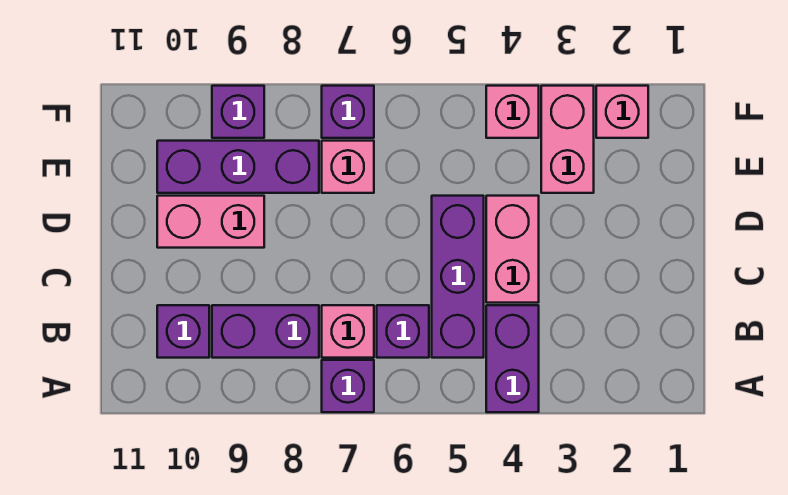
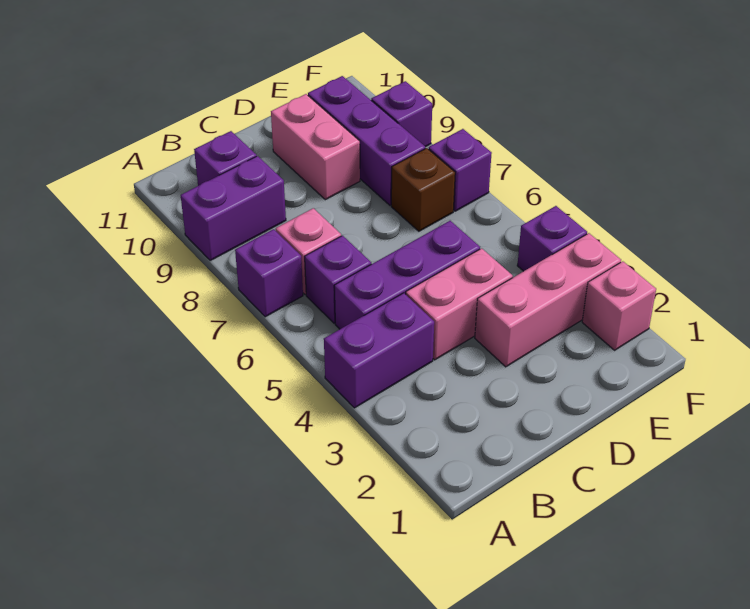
purple 1x2 brick [212,305,319,358] -> purple 1x2 brick turned to [181,156,286,260]
pink 1x2 brick [541,86,594,193] -> pink 1x3 brick [475,233,621,367]
pink 1x1 brick [322,141,374,193] -> brown 1x1 brick [391,148,455,231]
pink 1x1 brick [486,86,539,138] -> purple 1x1 brick [517,206,587,271]

